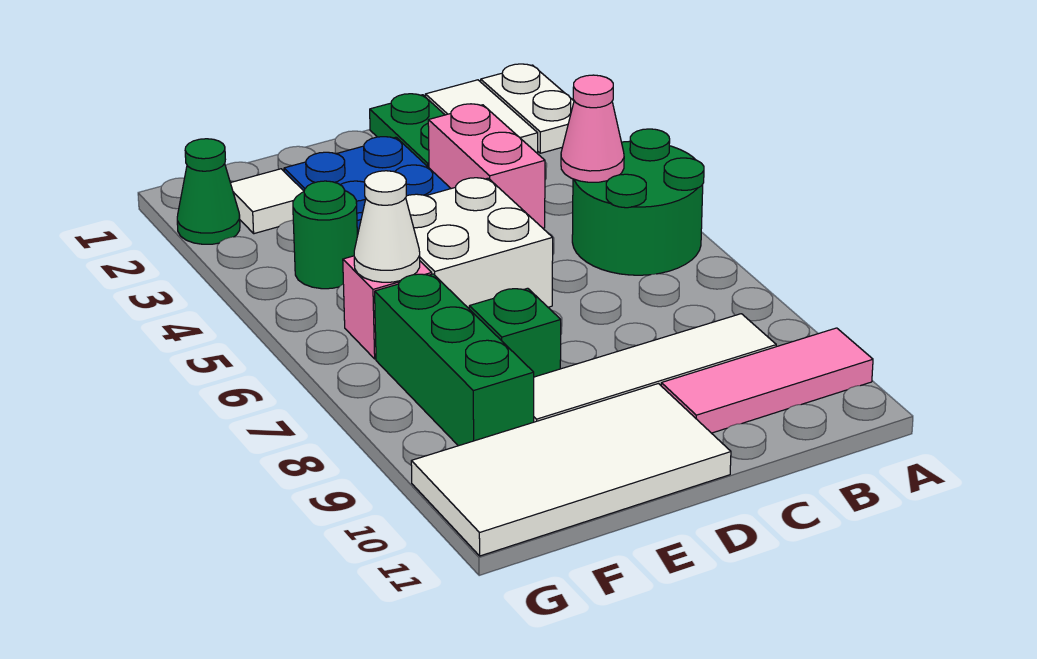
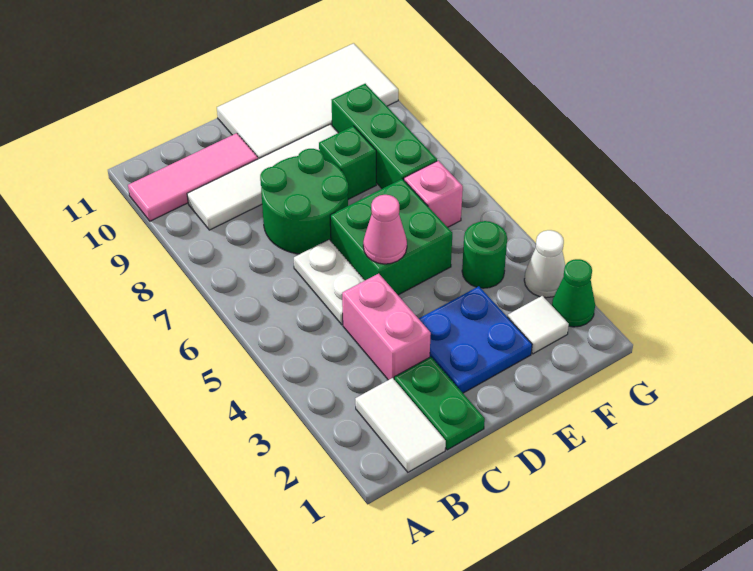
white 1x2 plate [481,64,574,153] -> white 1x2 plate moved to [294,240,365,325]
green 2x2 round brick [572,129,704,275] -> green 2x2 round brick moved to [260,149,348,254]
pink 1x1 cone [561,75,624,182] -> pink 1x1 cone moved to [363,195,407,264]
white 2x2 brick [406,178,553,308] -> green 2x2 brick [330,179,452,295]
white 1x1 cone [354,171,420,282] -> white 1x1 cone moved to [524,230,565,298]

